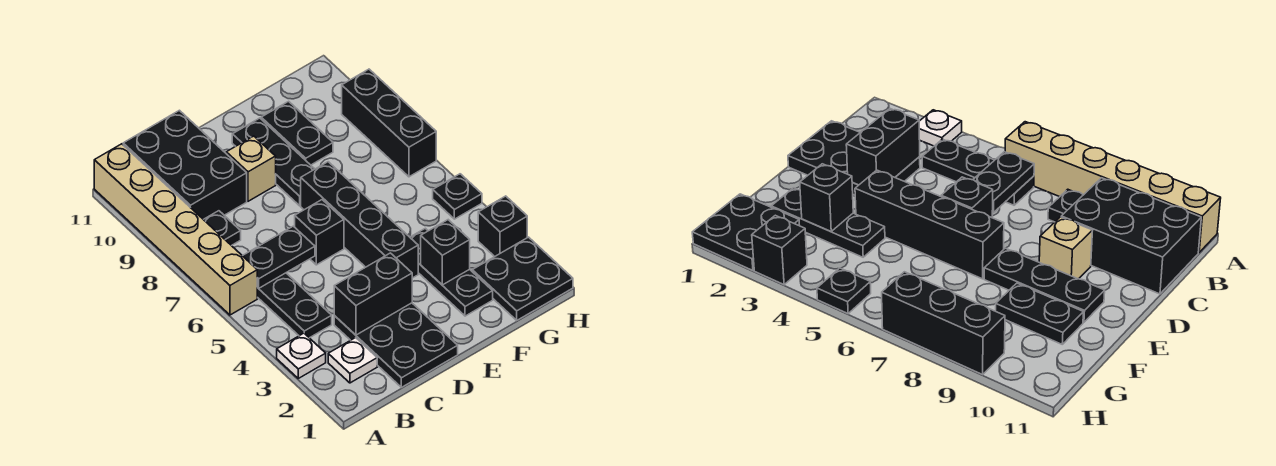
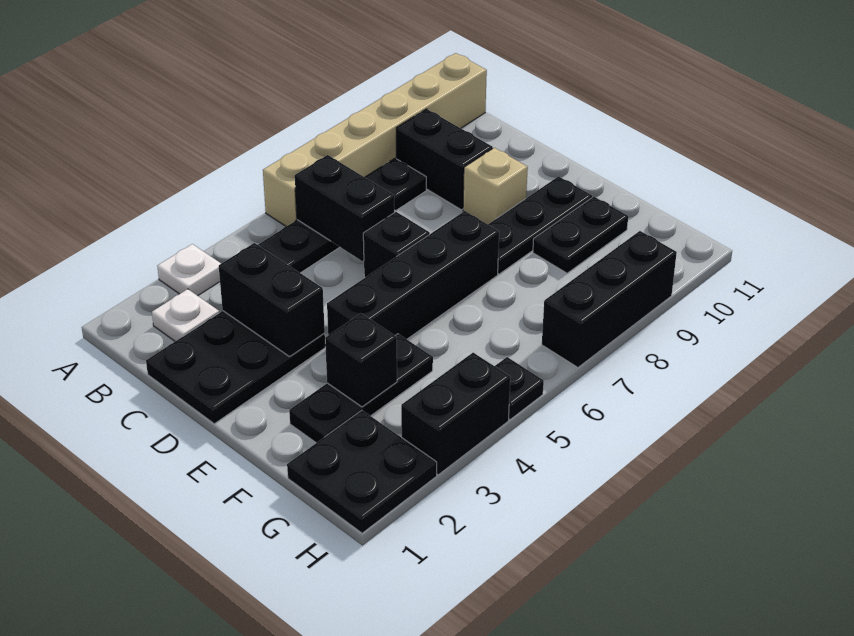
black 1x2 plate [243,226,315,288] -> black 1x2 brick [295,155,394,261]
black 2x3 brick [123,110,247,219] -> black 1x2 brick [396,109,493,210]
black 1x1 brick [478,196,527,257] -> black 1x2 brick [401,353,510,475]

